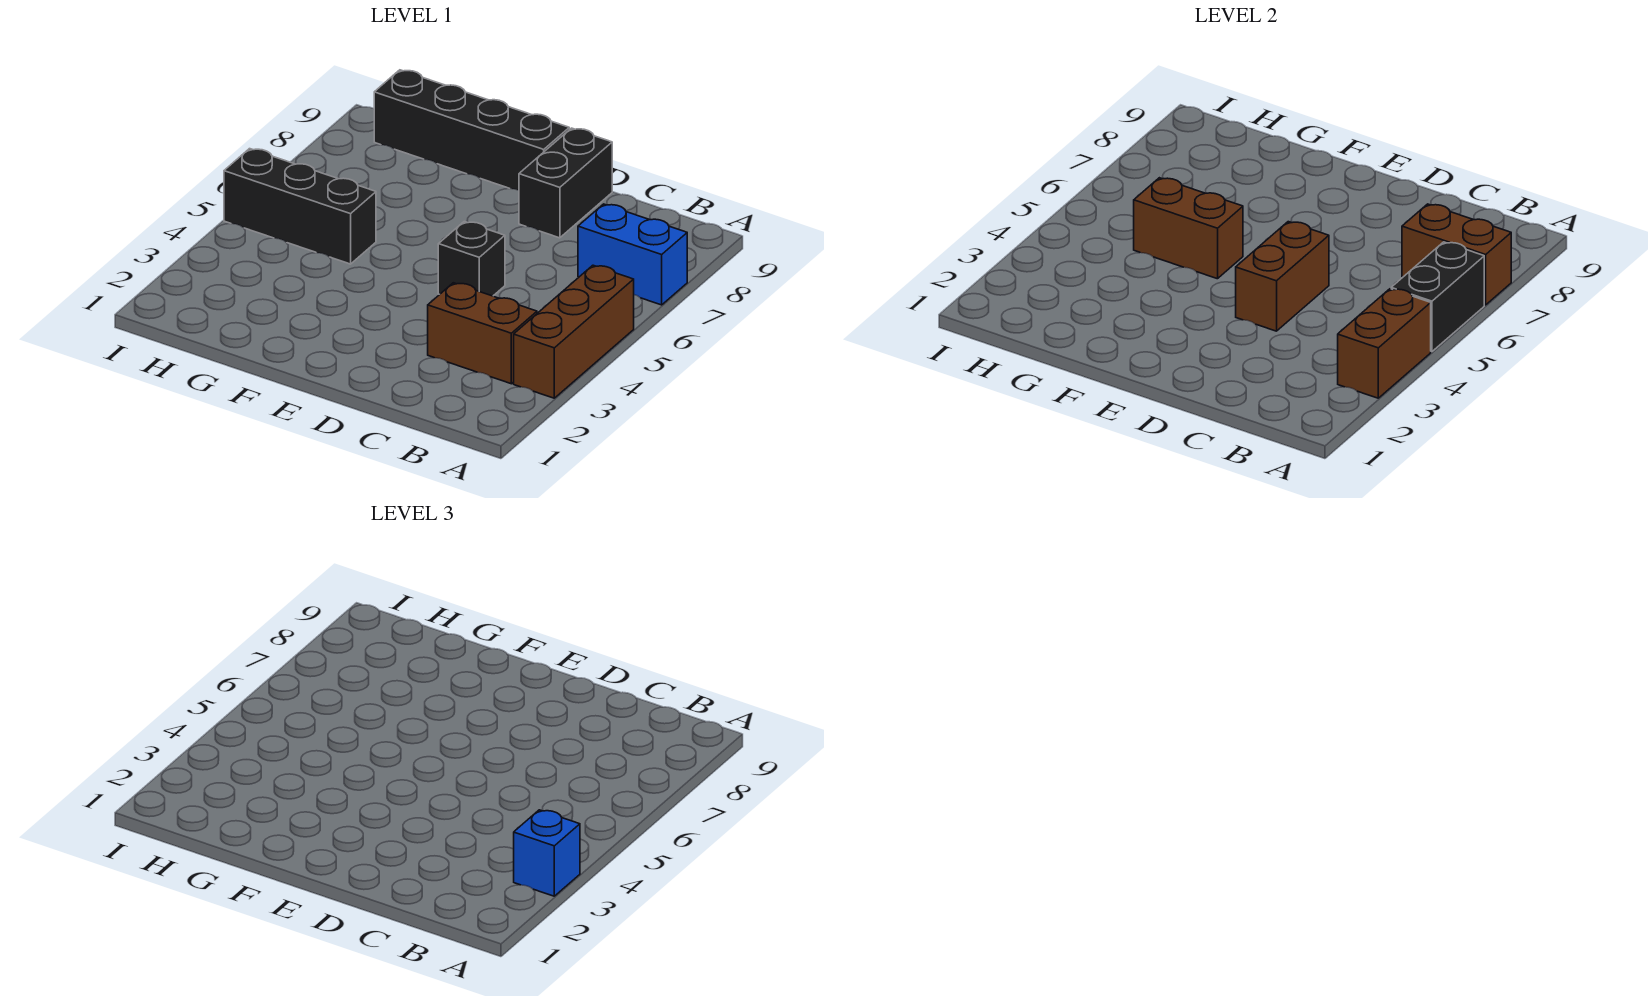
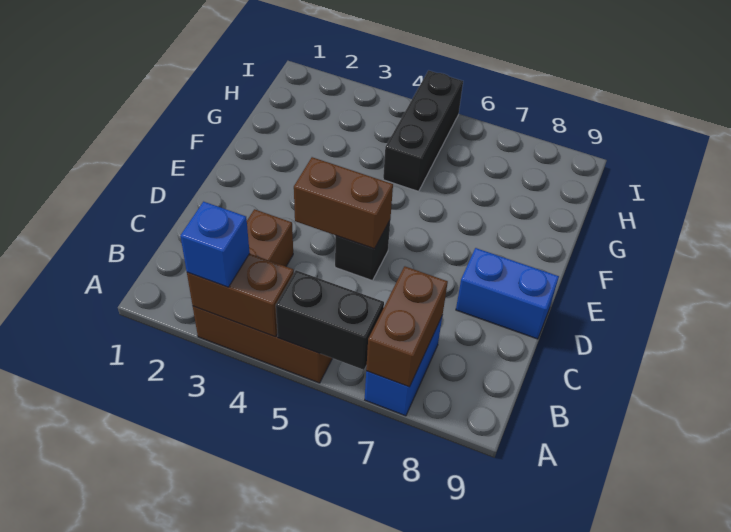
black 1x2 brick [519,128,612,238] -> blue 1x2 brick [456,248,559,339]
black 1x4 brick [374,70,569,190] -> none
brown 1x2 brick [1134,178,1243,279] -> none

